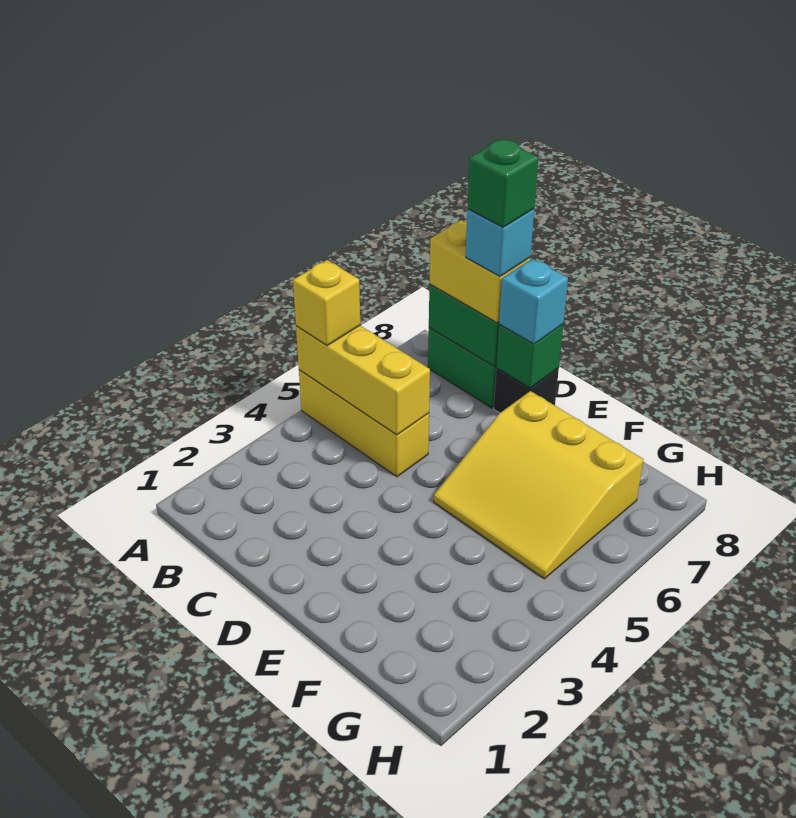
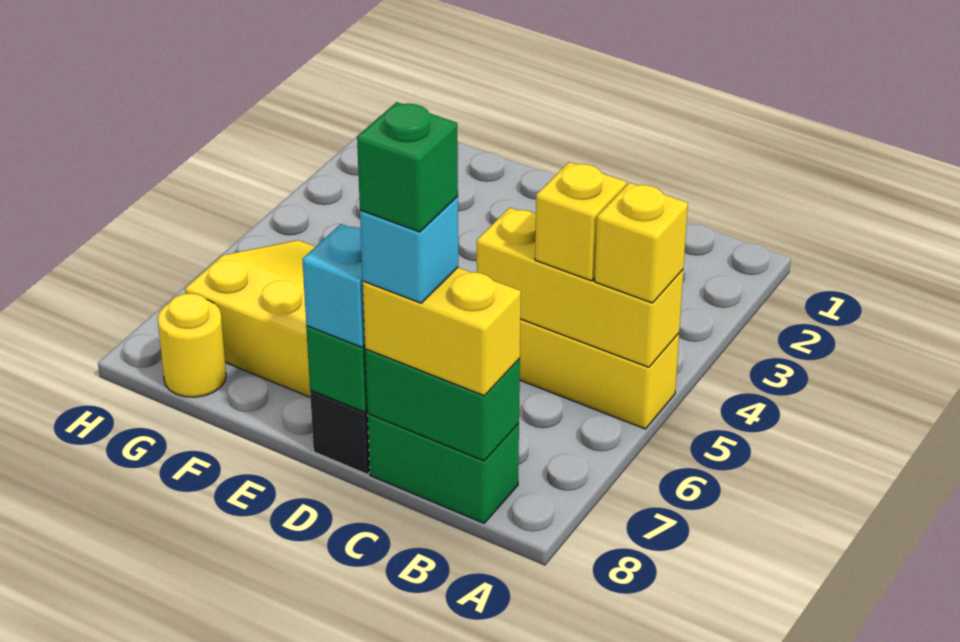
none -> yellow 1x1 brick [535,162,626,281]
none -> yellow 1x1 round brick [158,293,226,397]

